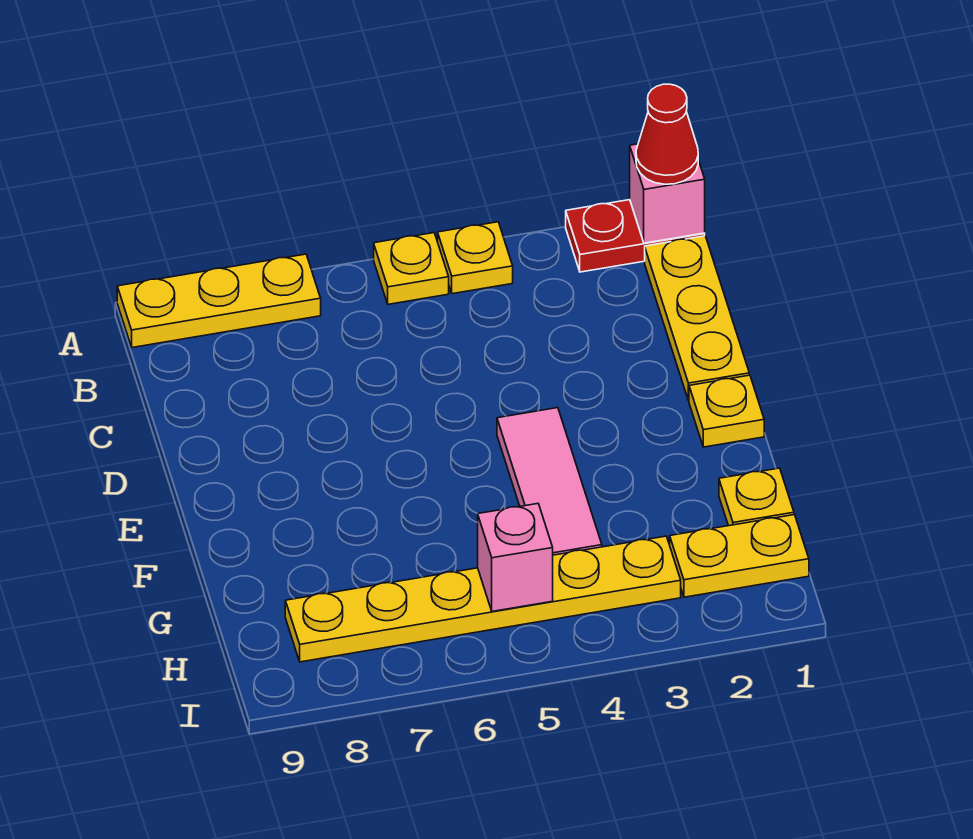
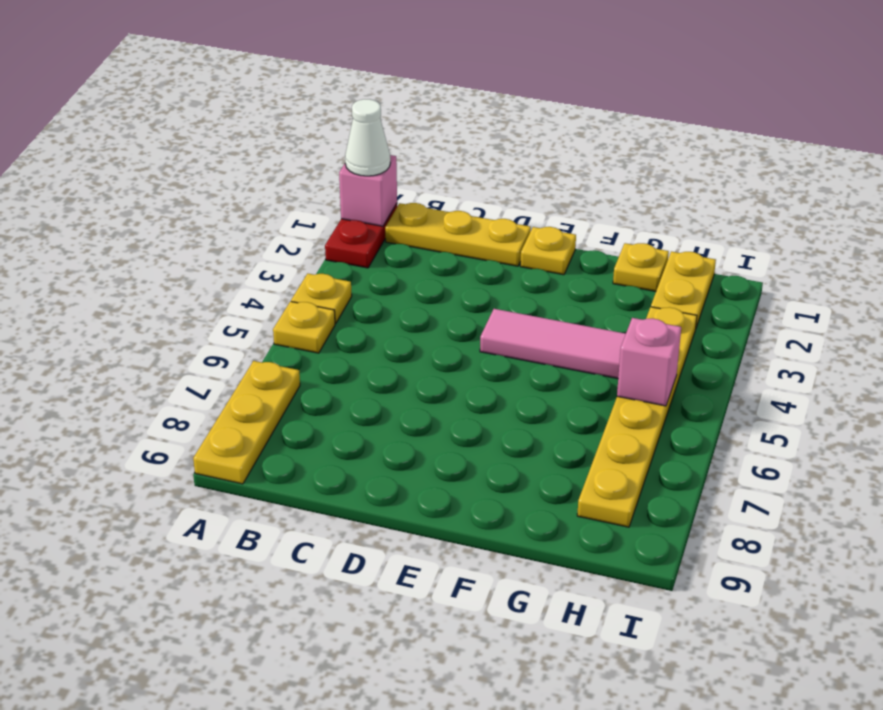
red 1x1 cone [636,84,698,184] -> white 1x1 cone [345,99,390,176]

